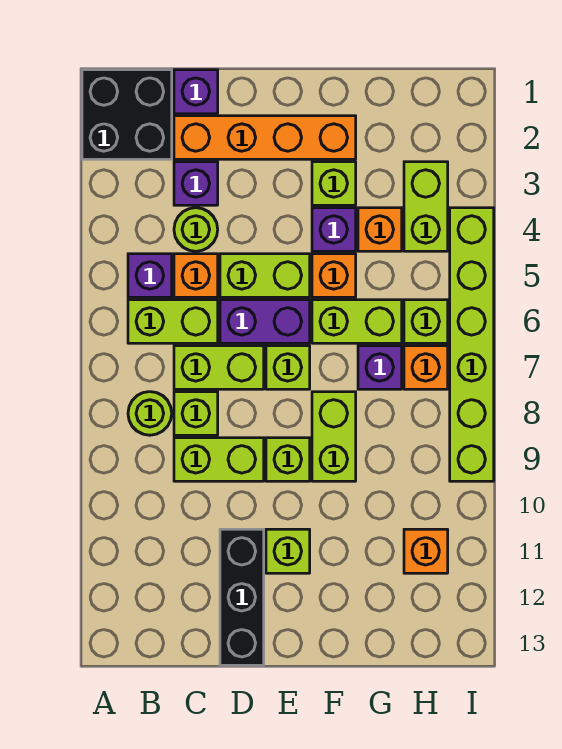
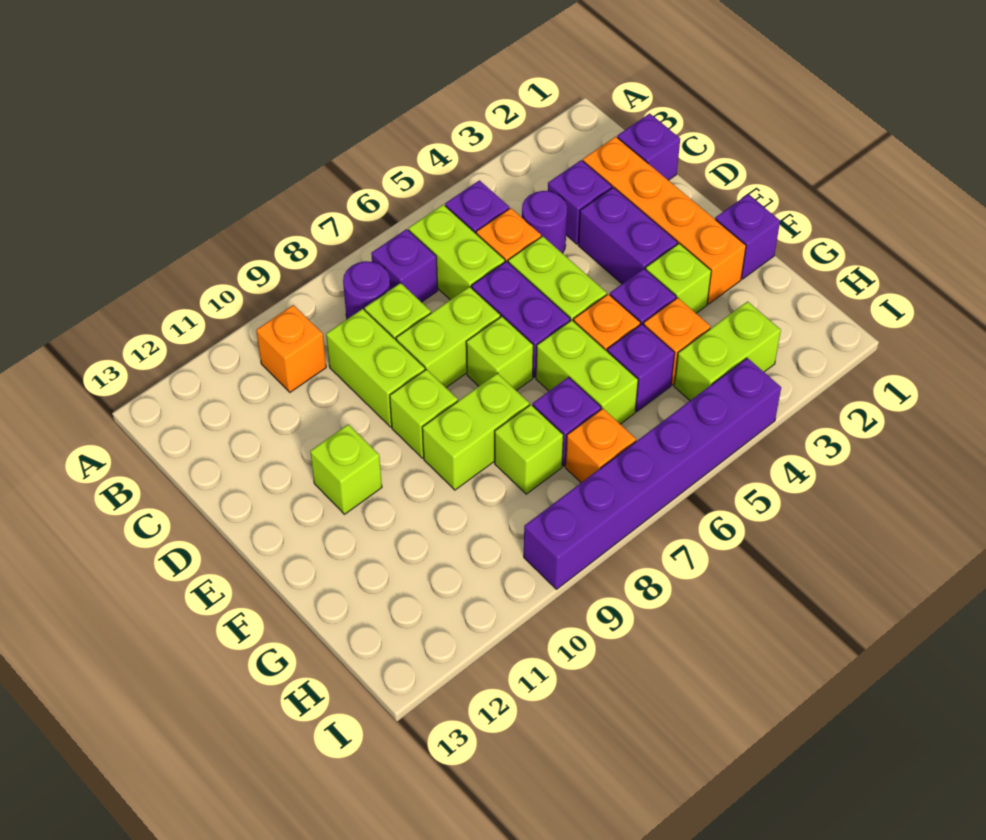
black 2x2 brick [82,70,172,159] -> none
none -> purple 1x1 brick [371,229,438,302]
lime 1x1 round brick [128,392,172,435] -> purple 1x1 round brick [343,261,390,319]
lime 1x1 round brick [174,208,218,251] -> purple 1x1 round brick [522,191,567,253]
lime 1x2 brick [174,346,264,389] -> lime 1x2 brick turned to [396,287,500,387]
none -> purple 1x2 brick [578,187,678,284]
black 1x3 brick [220,529,264,665] -> none
none -> purple 1x1 brick [715,194,780,279]
none -> purple 1x1 brick [607,324,675,412]
lime 1x1 brick [404,300,448,343] -> lime 1x1 brick moved to [495,405,563,494]
orange 1x1 brick [404,529,448,573] -> orange 1x1 brick moved to [256,305,326,392]
lime 1x6 brick [450,208,494,481] -> purple 1x6 brick [524,358,781,589]

